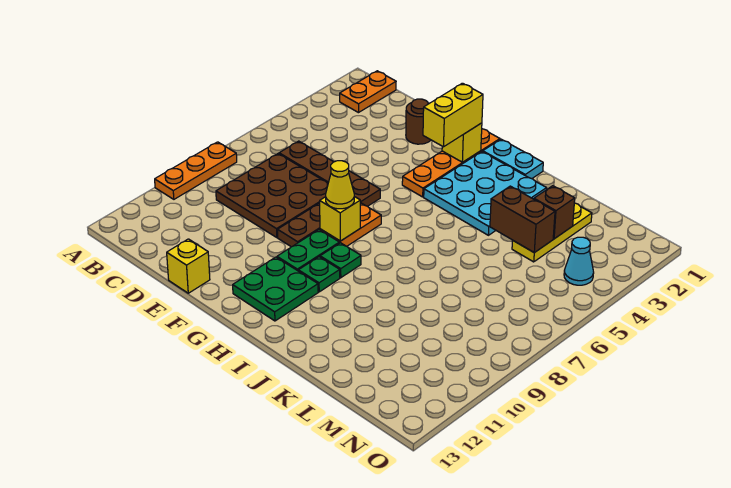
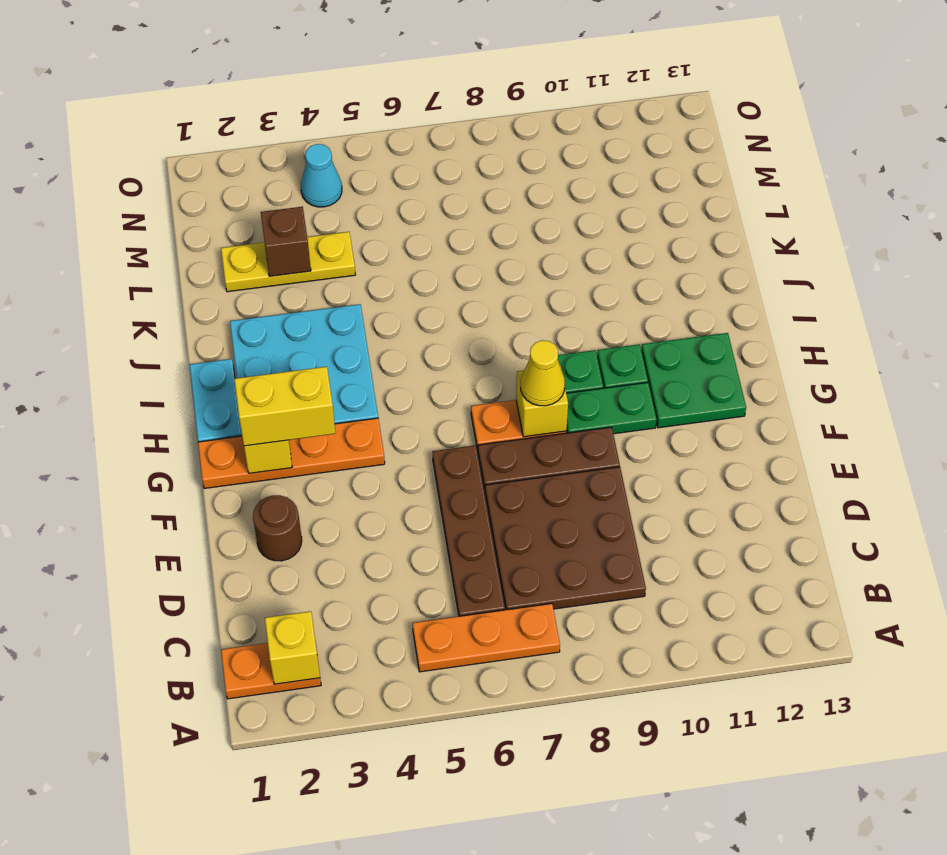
orange 1x3 plate [155,142,237,199] -> orange 1x3 plate moved to [413,603,560,672]
yellow 1x1 brick [167,239,210,293] -> yellow 1x1 brick moved to [265,611,320,684]
brown 1x2 brick [490,186,555,253] -> none

